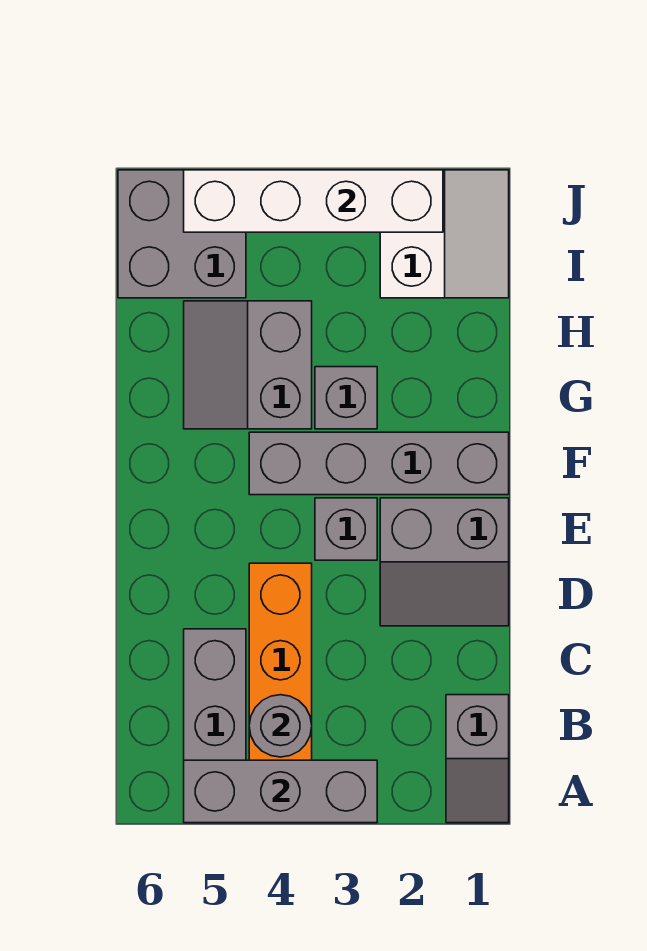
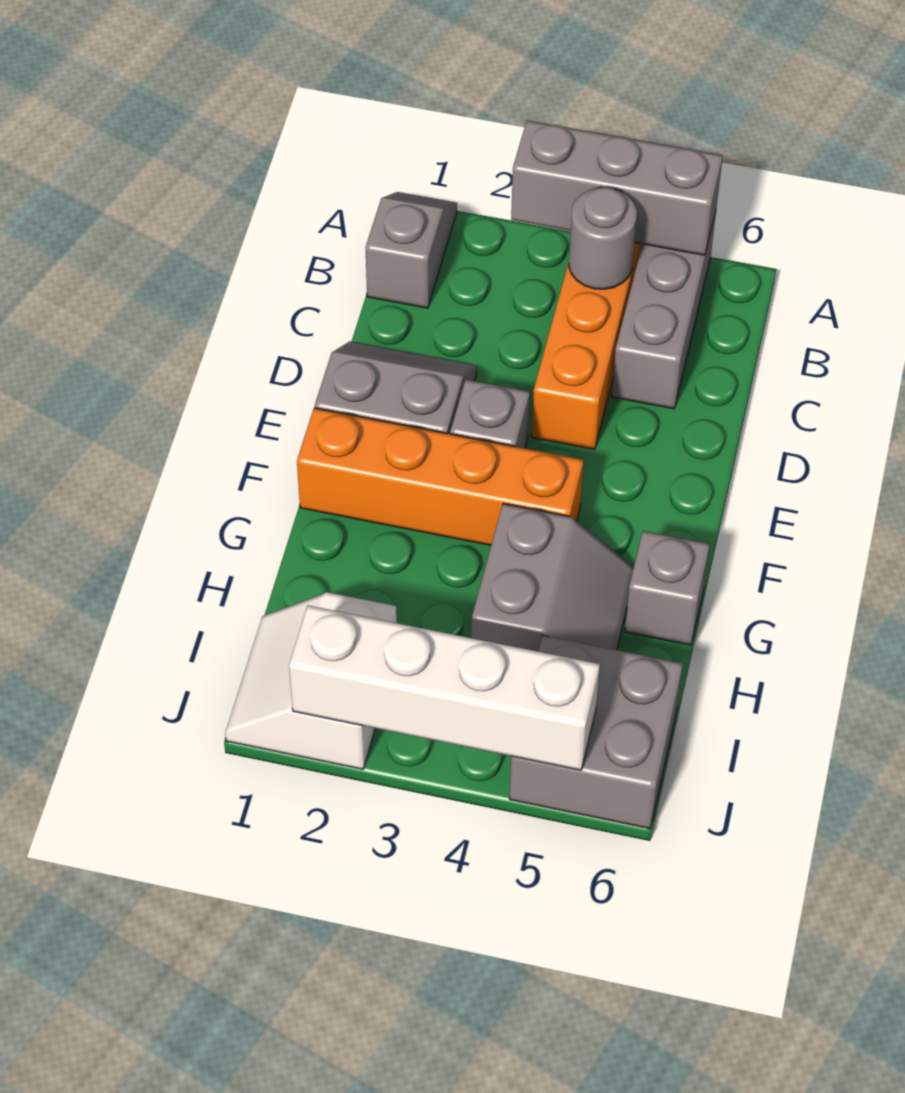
grey 1x4 brick [249,432,509,495] -> orange 1x4 brick [297,408,584,545]
grey 1x1 brick [315,367,377,429] -> grey 1x1 brick moved to [625,531,710,645]

